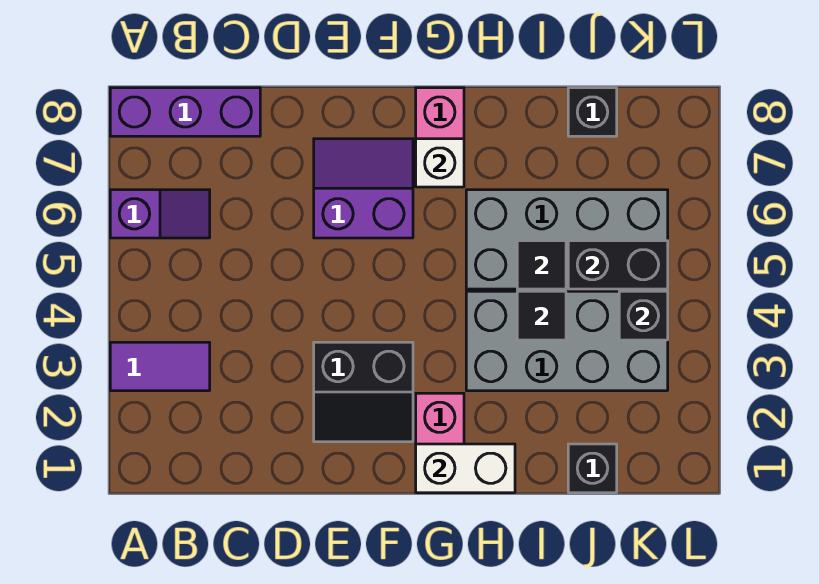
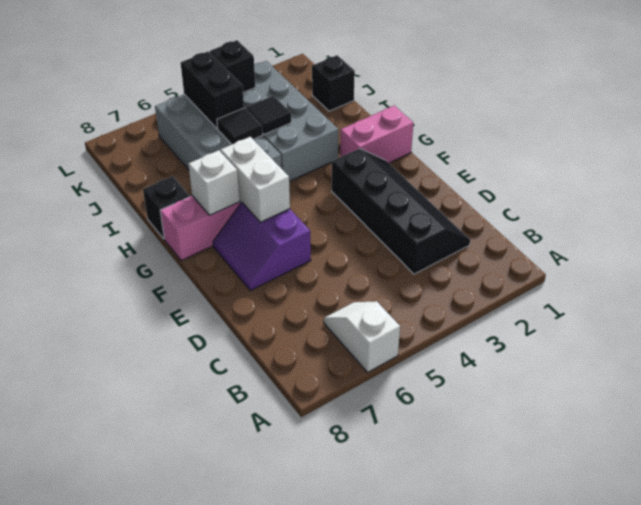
purple 1x2 tile [110,342,210,391] -> none
purple 1x2 slope [110,190,210,238] -> white 1x2 slope [324,301,400,372]
purple 1x3 brick [110,88,260,136] -> none
black 2x2 slope [314,342,413,442] -> black 2x4 slope [332,149,470,274]
white 1x2 brick [416,444,515,493] -> white 1x2 brick moved to [221,137,290,222]
black 1x1 brick [568,88,617,136] -> black 1x1 brick moved to [143,176,190,239]

